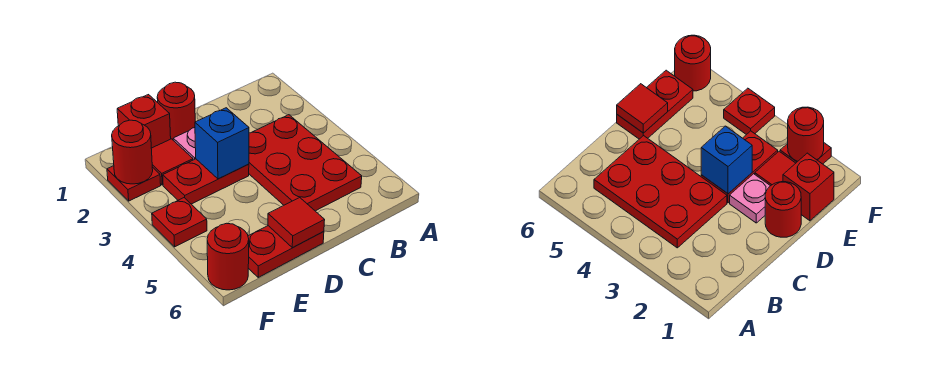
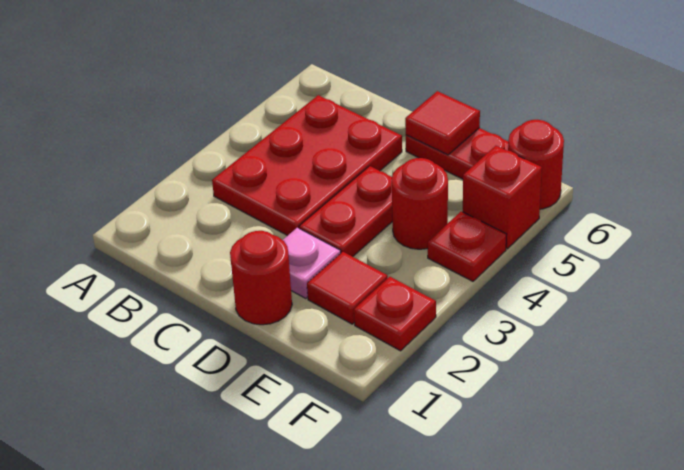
red 1x2 plate [163,159,249,204] -> red 1x2 plate turned to [299,166,392,257]
blue 1x1 brick [195,108,249,179] -> none
red 1x1 brick [117,95,171,148] -> red 1x1 brick moved to [463,146,542,249]
red 1x1 round brick [112,120,153,184] -> red 1x1 round brick moved to [392,158,448,249]

